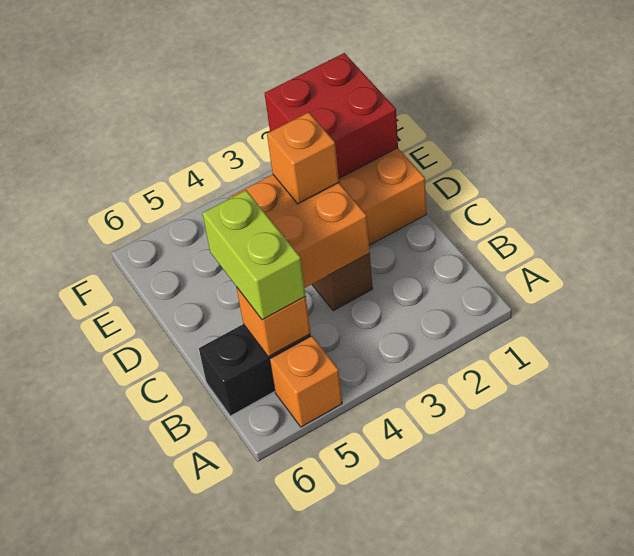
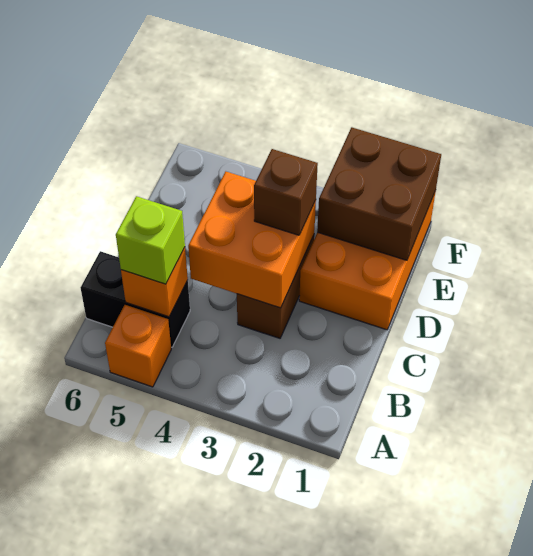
lime 1x2 brick [202,190,306,320] -> lime 1x1 brick [116,196,185,284]
orange 1x1 brick [267,112,339,204] -> brown 1x1 brick [254,149,318,235]
red 2x2 brick [265,53,398,178] -> brown 2x2 brick [317,127,441,260]

